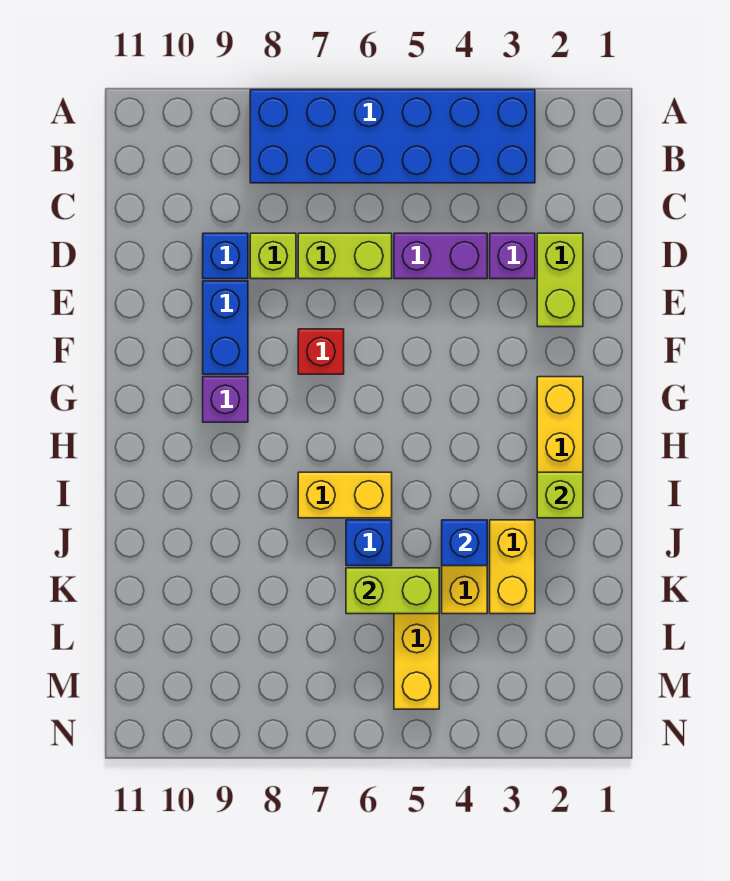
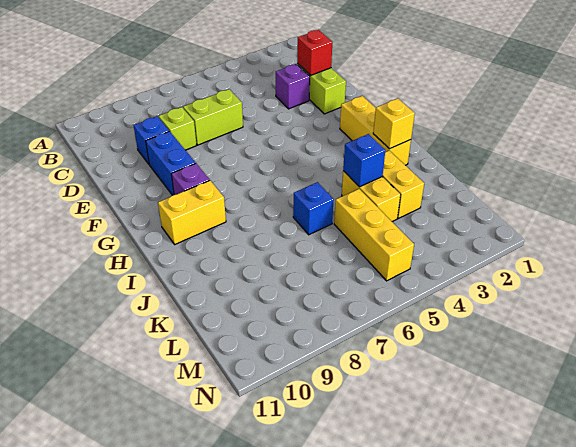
blue 2x6 brick [250,90,535,183] -> none
purple 1x2 brick [394,233,487,279] -> none
red 1x1 brick [298,329,344,374] -> red 1x1 brick moved to [297,30,332,75]
lime 1x1 brick [537,472,583,518] -> yellow 1x1 brick [373,98,415,149]
yellow 1x2 brick [298,472,392,518] -> yellow 1x2 brick moved to [158,181,226,244]
lime 1x2 brick [346,568,439,614] -> none

